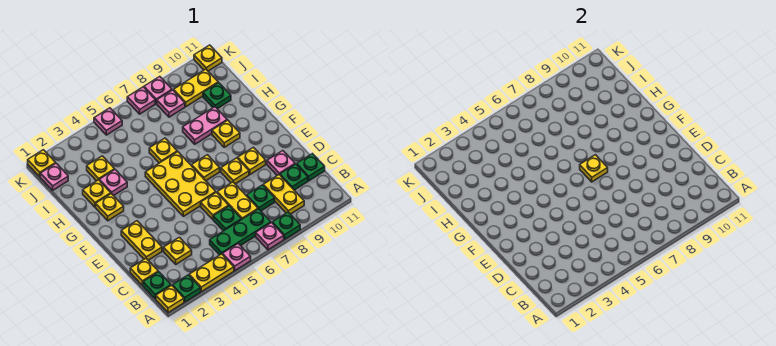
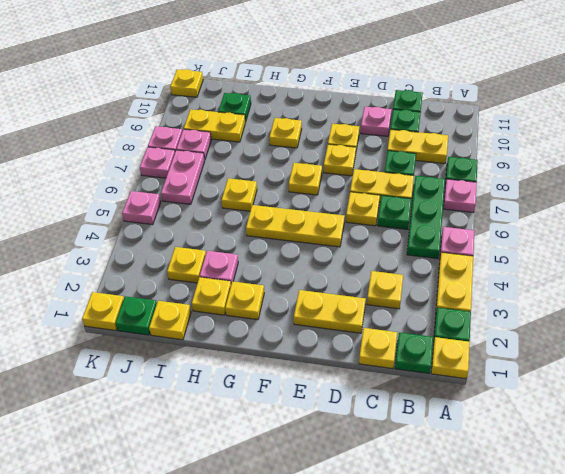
yellow 2x3 plate [145,152,216,216] -> yellow 1x3 plate [246,205,345,247]
yellow 1x1 plate [580,155,608,182] -> yellow 1x1 plate moved to [149,301,191,340]
pink 1x2 plate [183,107,227,144] -> pink 1x2 plate moved to [161,150,205,204]
pink 1x1 plate [40,163,68,190] -> green 1x1 plate [115,296,157,335]
yellow 1x2 plate [174,69,218,107] -> yellow 1x2 plate turned to [184,109,245,142]

